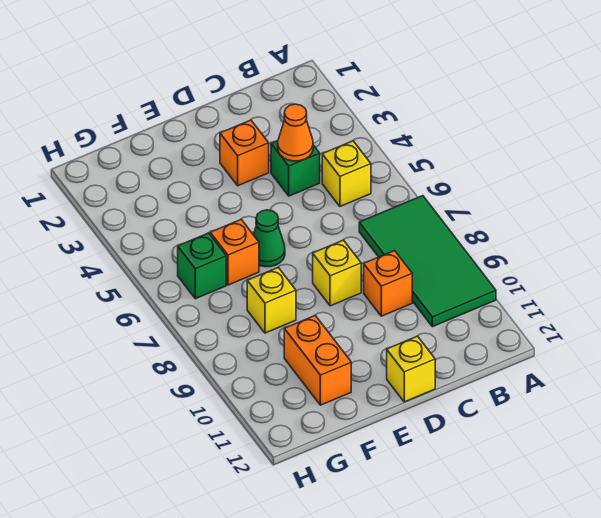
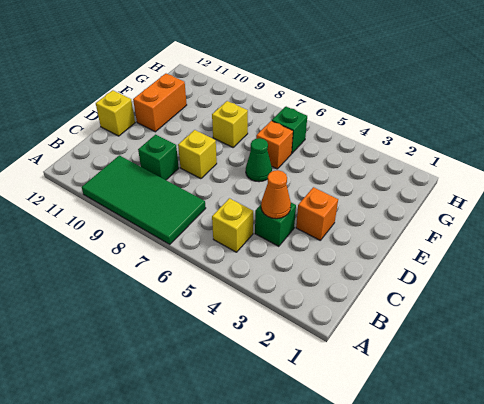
orange 1x1 brick [364,251,412,316] -> green 1x1 brick [138,135,179,180]
orange 1x2 brick [284,316,351,405] -> orange 1x2 brick turned to [133,74,187,132]

